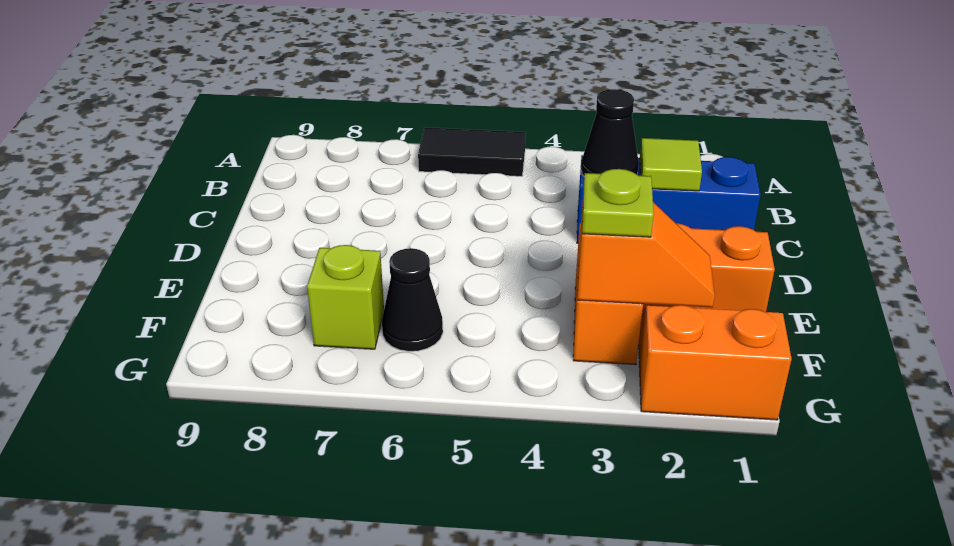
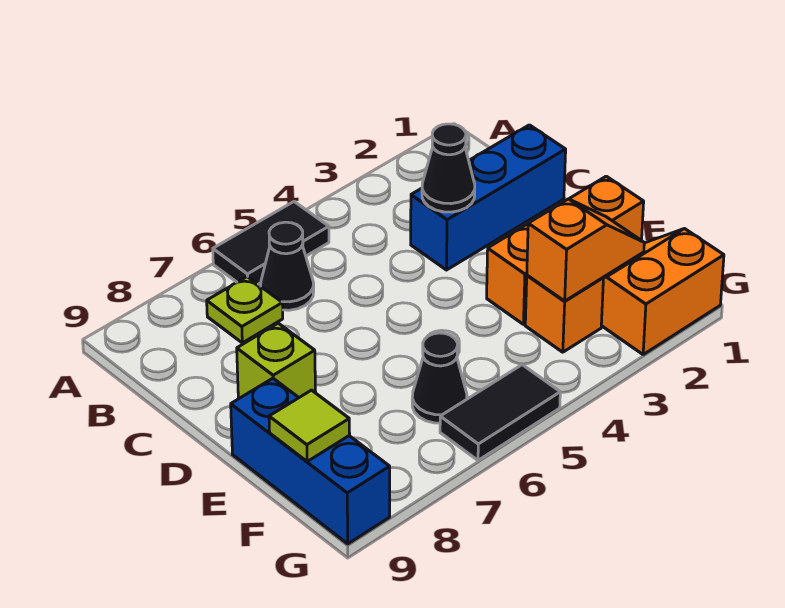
none -> black 1x1 cone [261,222,314,310]
lime 1x1 tile [640,138,702,191] -> lime 1x1 tile moved to [269,390,350,462]
none -> blue 1x3 brick [231,378,390,544]
lime 1x1 plate [582,169,654,237] -> lime 1x1 plate moved to [207,277,283,343]
lime 1x1 brick [307,245,384,349] -> lime 1x1 brick moved to [237,323,316,399]
none -> black 1x2 tile [440,365,560,460]

